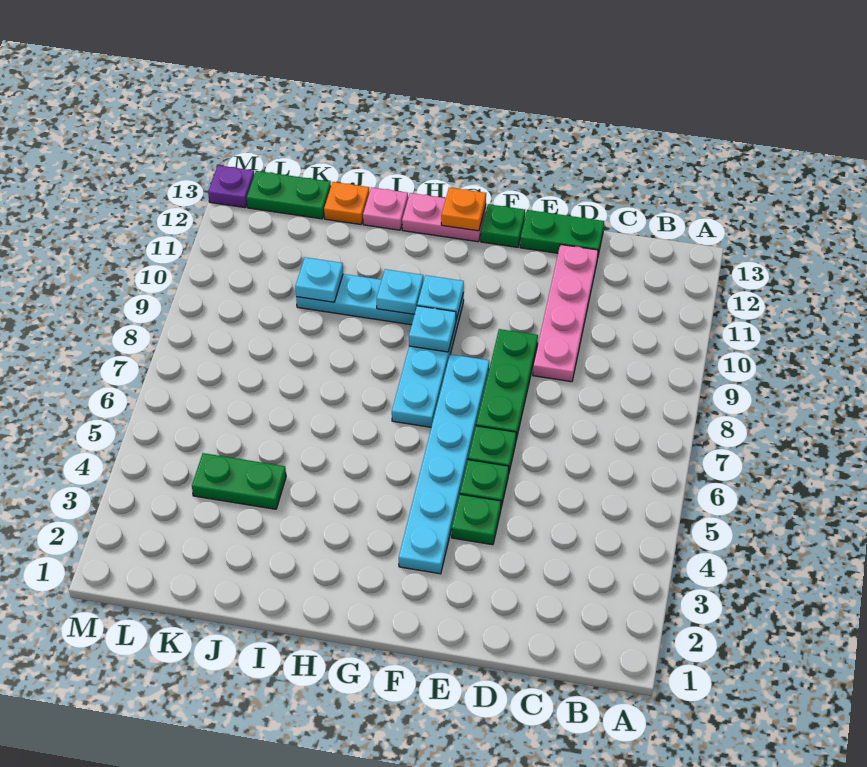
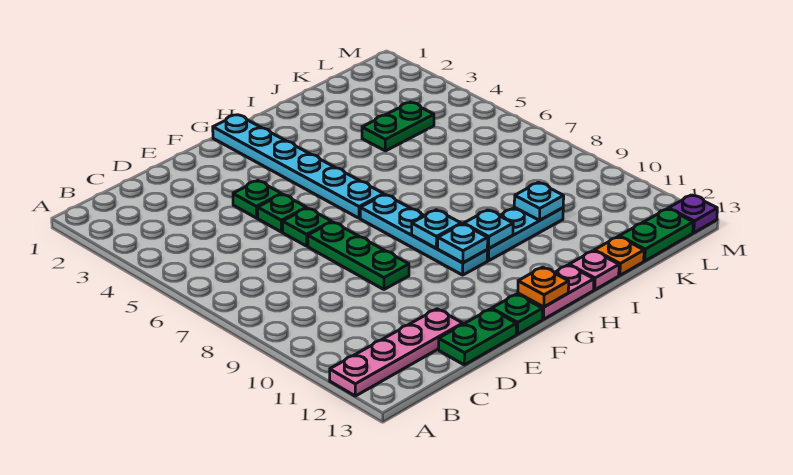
pink 1x4 plate [533,244,598,382] -> pink 1x4 plate turned to [330,309,463,396]
cyan 1x6 plate [399,354,489,574] -> cyan 1x6 plate moved to [213,115,384,218]

